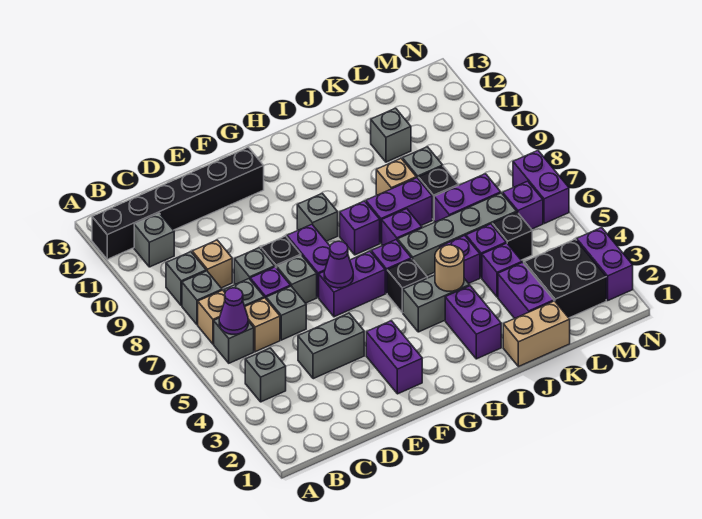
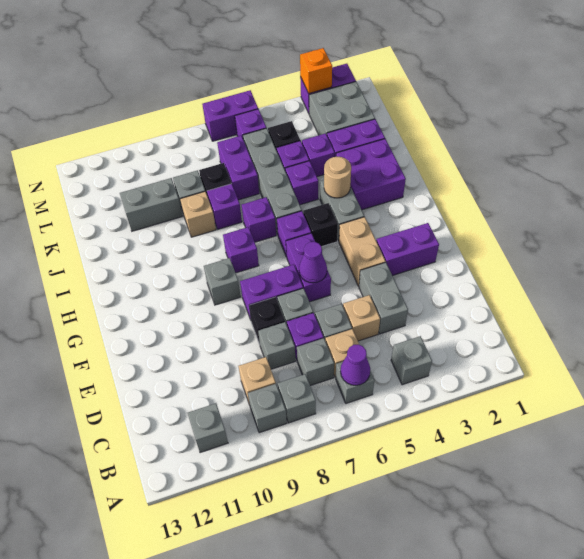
black 1x6 brick [92,147,264,259] -> none
tan 1x1 brick [198,290,225,344] -> tan 1x1 brick moved to [343,295,380,341]
purple 1x2 brick [445,286,501,359] -> purple 2x2 brick [336,139,406,210]
purple 1x2 brick [366,178,432,243] -> purple 1x1 brick [207,184,242,229]
tan 1x2 brick [503,301,570,367] -> tan 1x2 brick moved to [339,217,386,286]
grey 1x1 brick [371,108,411,162] -> grey 1x2 brick [120,178,182,231]
black 2x2 brick [524,239,606,318] -> grey 2x2 brick [309,82,375,135]
none -> orange 1x1 brick [300,48,332,93]

